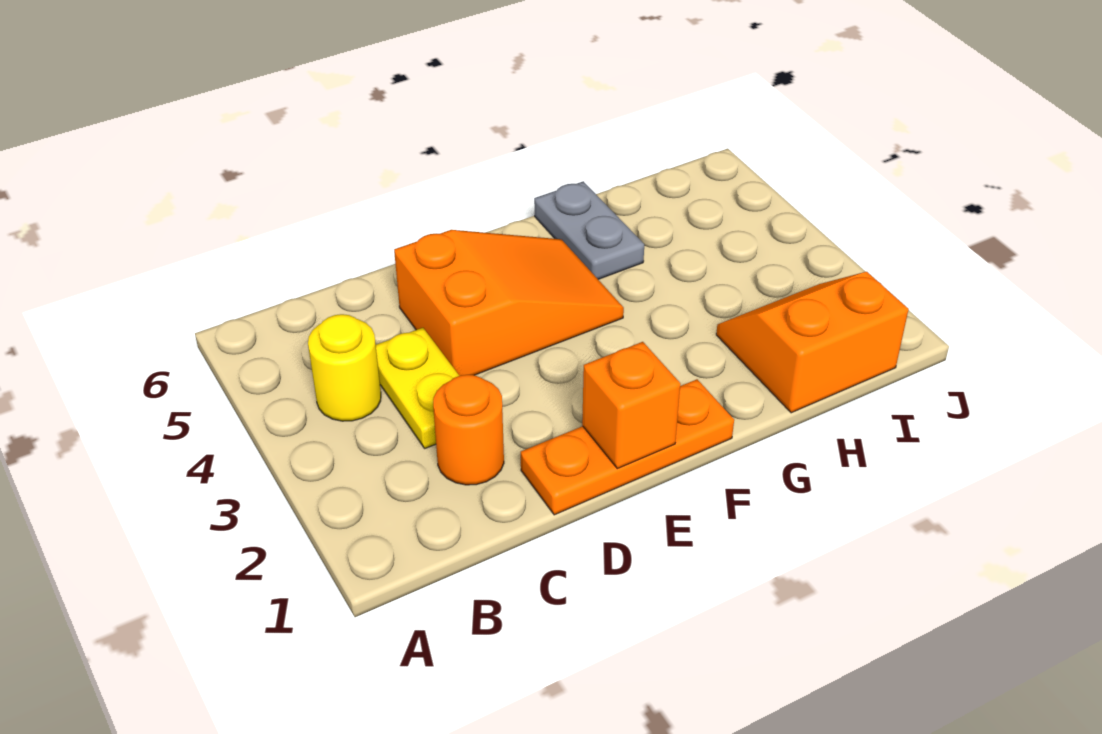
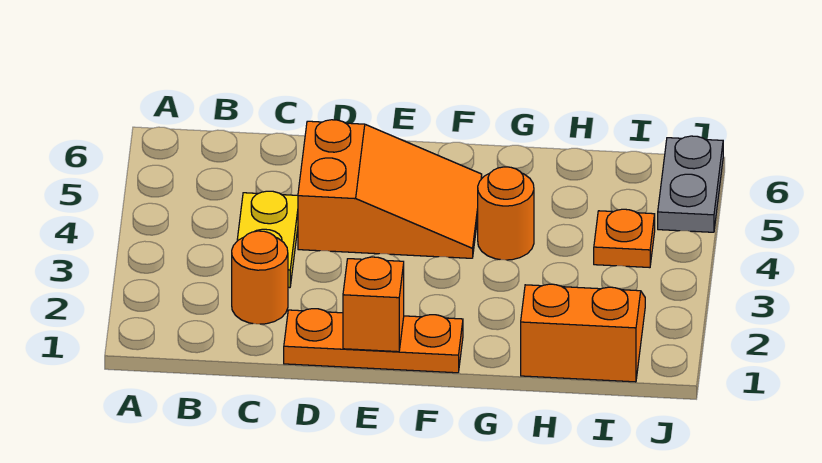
yellow 1x1 round brick [308,314,381,421] -> none
none -> orange 1x1 round brick [478,167,534,260]
grey 1x2 plate [534,181,644,279] -> grey 1x2 plate moved to [658,136,723,232]
none -> orange 1x1 plate [594,209,655,268]

